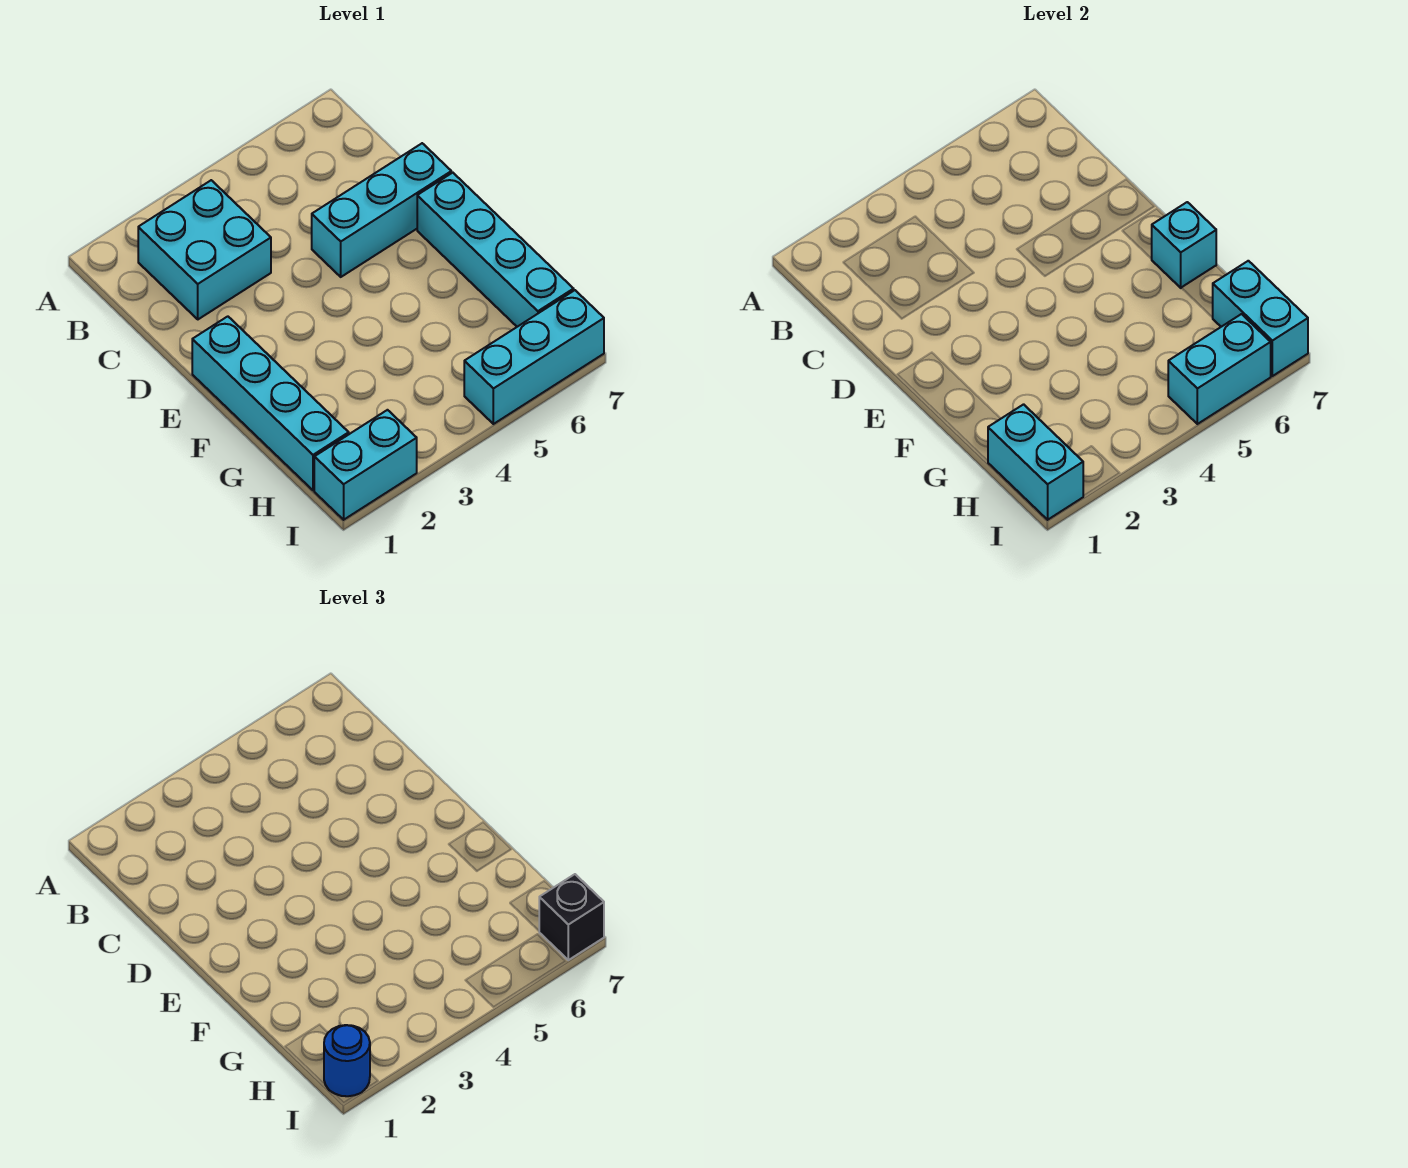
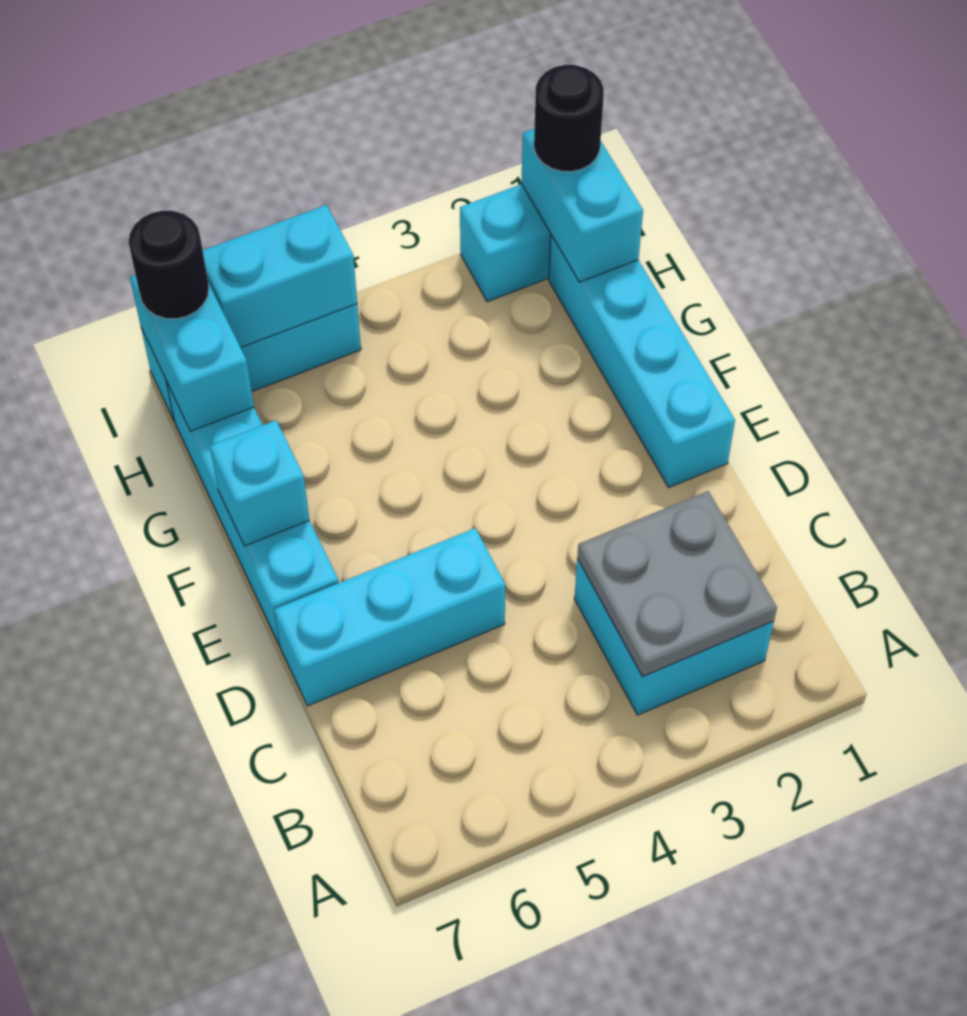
none -> grey 2x2 plate [577,491,777,676]
blue 1x1 round brick [324,1025,370,1096] -> black 1x1 round brick [534,65,604,172]
black 1x1 brick [539,874,604,960] -> black 1x1 round brick [129,211,209,319]

